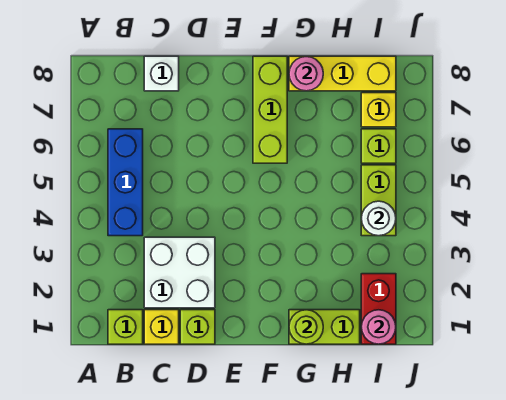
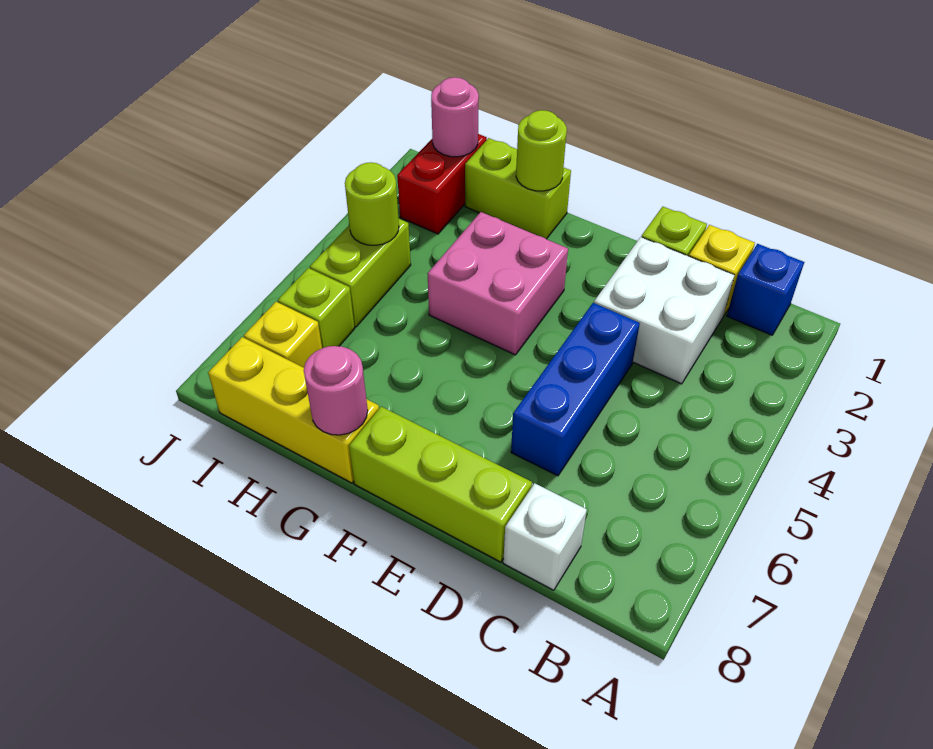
lime 1x1 brick [108,310,143,344] -> blue 1x1 brick [727,244,804,335]
blue 1x3 brick [108,129,143,236] -> blue 1x3 brick moved to [511,303,640,476]
none -> pink 2x2 brick [427,212,568,355]
lime 1x3 brick [253,56,287,163] -> lime 1x3 brick turned to [349,407,532,562]
white 1x1 round brick [361,201,396,236] -> lime 1x1 round brick [345,162,399,245]

